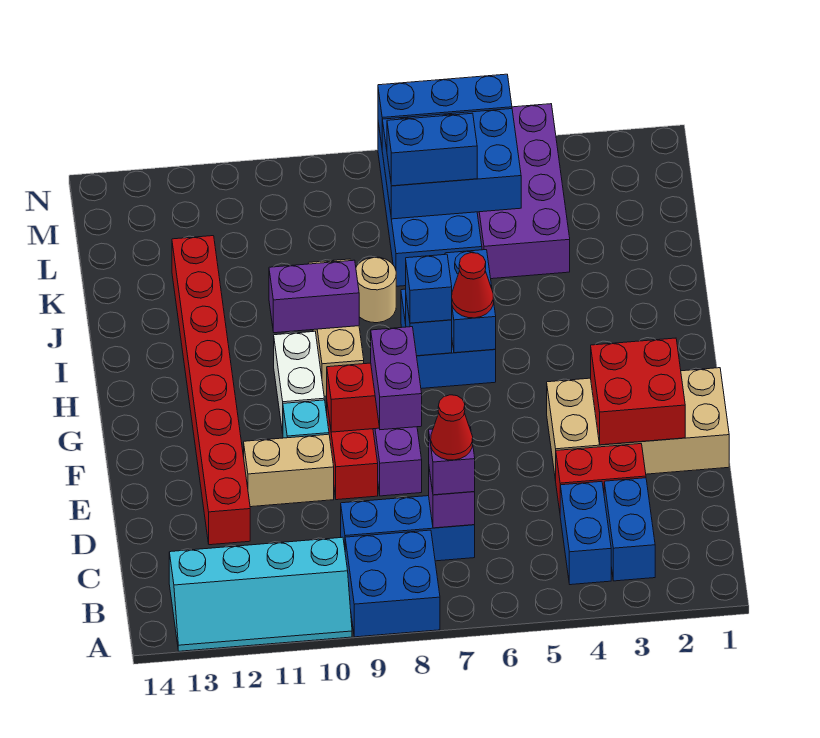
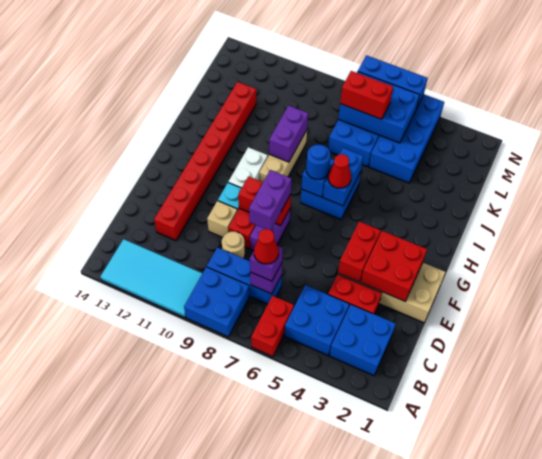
none -> red 1x2 brick [251,296,294,357]
cyan 2x4 slope [169,537,352,651] -> cyan 2x4 tile [100,239,202,317]
blue 1x2 brick [604,478,655,581] -> blue 2x2 brick [330,305,396,376]
blue 1x2 brick [560,482,611,585] -> blue 2x2 brick [285,285,349,355]
none -> red 1x2 brick [338,221,381,282]
tan 1x2 brick [244,434,334,507] -> tan 1x1 brick [207,201,238,237]
blue 1x1 brick [406,254,452,323] -> blue 1x1 round brick [306,145,330,179]
purple 1x2 brick [269,260,359,333] -> purple 1x2 brick turned to [269,106,308,162]
tan 1x1 round brick [356,257,396,323] -> tan 1x1 round brick moved to [222,232,245,259]
purple 2x4 brick [477,104,570,279] -> blue 2x4 brick [369,94,444,183]
blue 1x2 brick [387,113,477,186] -> red 1x2 brick [340,71,393,119]

